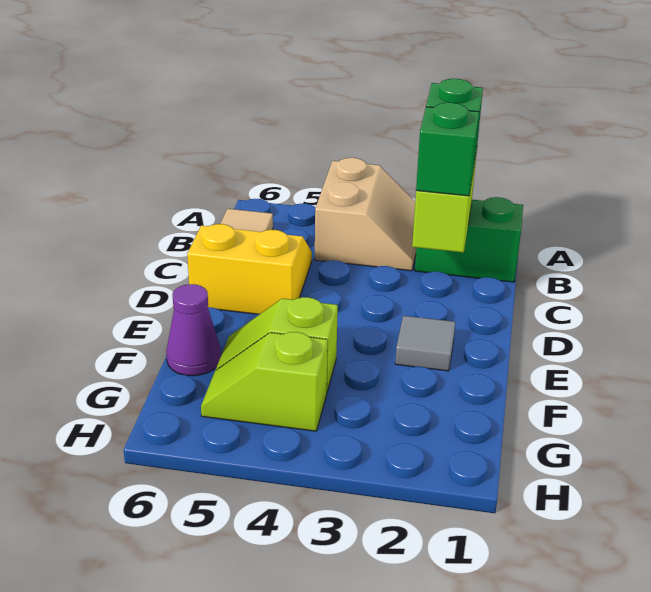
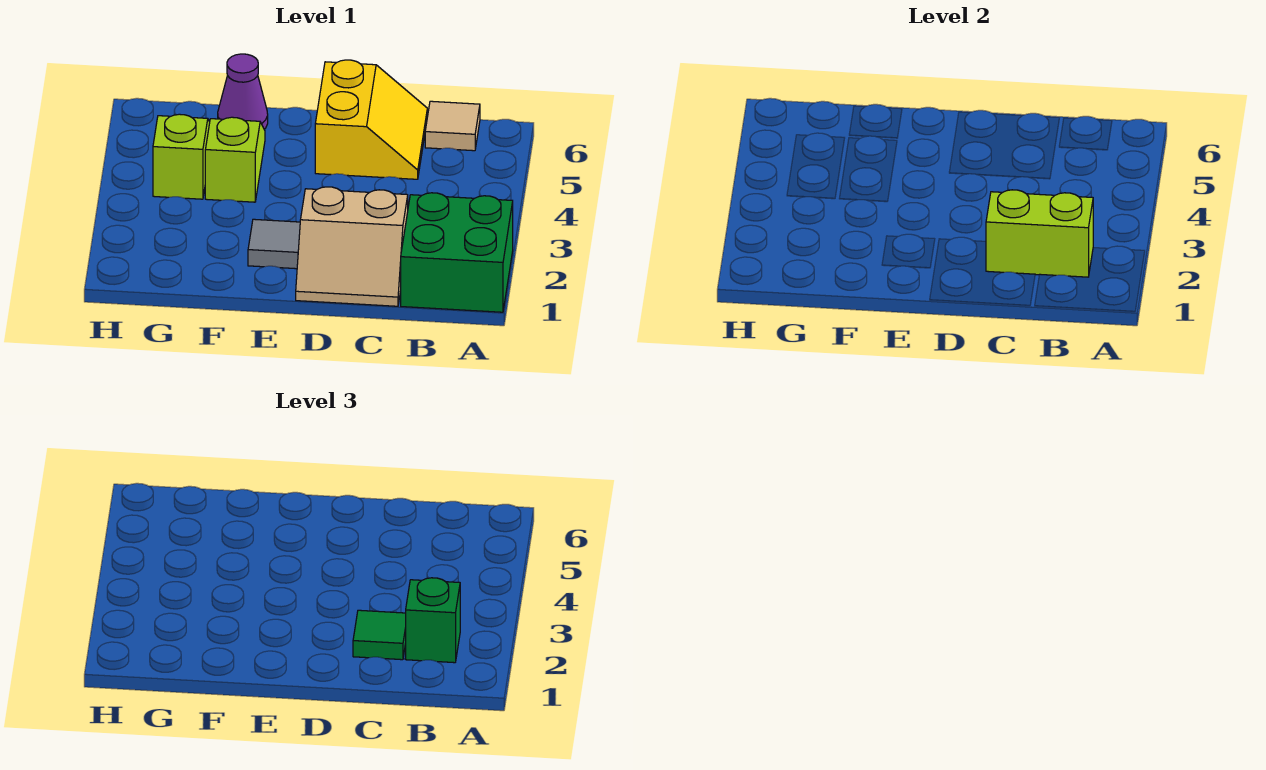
tan 2x2 slope [315,158,416,271] -> tan 2x2 slope moved to [296,187,408,306]
green 1x2 brick [415,197,523,282] -> green 2x2 brick [401,193,513,312]
green 1x1 brick [416,103,479,196] -> green 1x1 tile [353,610,406,660]

